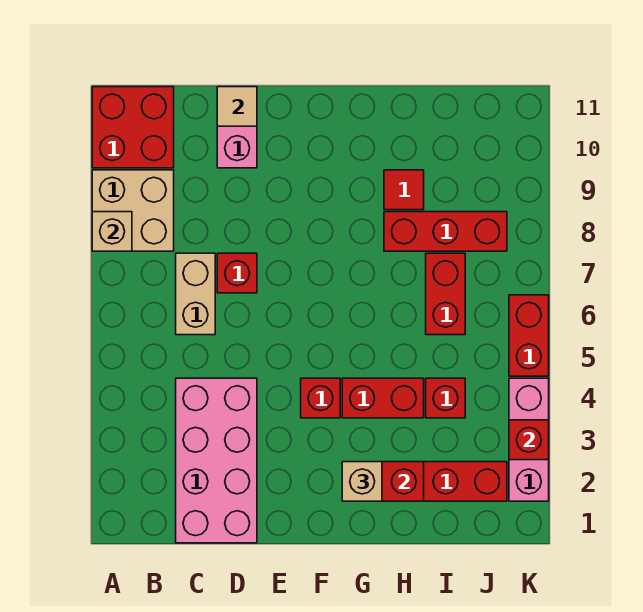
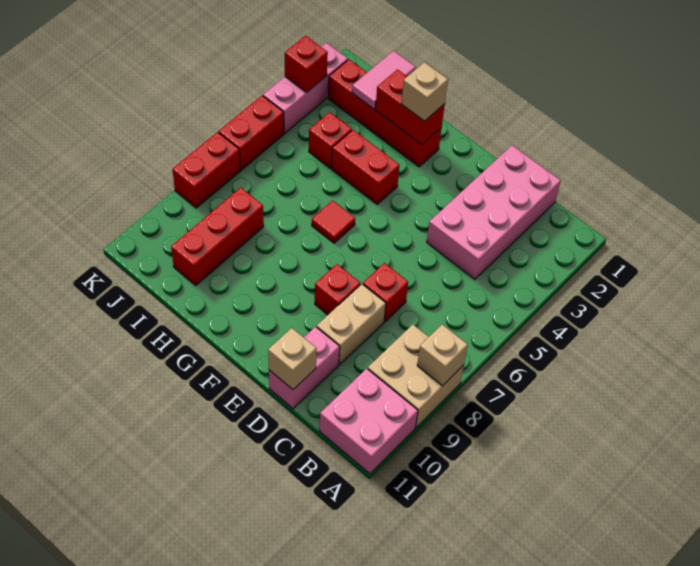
red 2x2 brick [92,87,174,168] -> pink 2x2 brick [320,368,418,474]
tan 1x2 brick [176,253,215,335] -> tan 1x2 brick moved to [317,284,386,364]
tan 1x1 tile [217,87,257,126] -> tan 1x1 brick [268,328,317,389]
red 1x1 brick [301,378,340,418] -> red 1x1 brick moved to [315,264,361,315]
red 1x3 brick [384,212,507,251] -> red 1x3 brick turned to [171,188,264,285]
red 1x1 tile [384,170,424,210] -> red 1x1 tile moved to [312,201,355,243]
none -> pink 1x2 tile [352,51,416,109]
red 1x2 brick [426,253,465,335] -> red 1x2 brick moved to [172,132,240,208]

